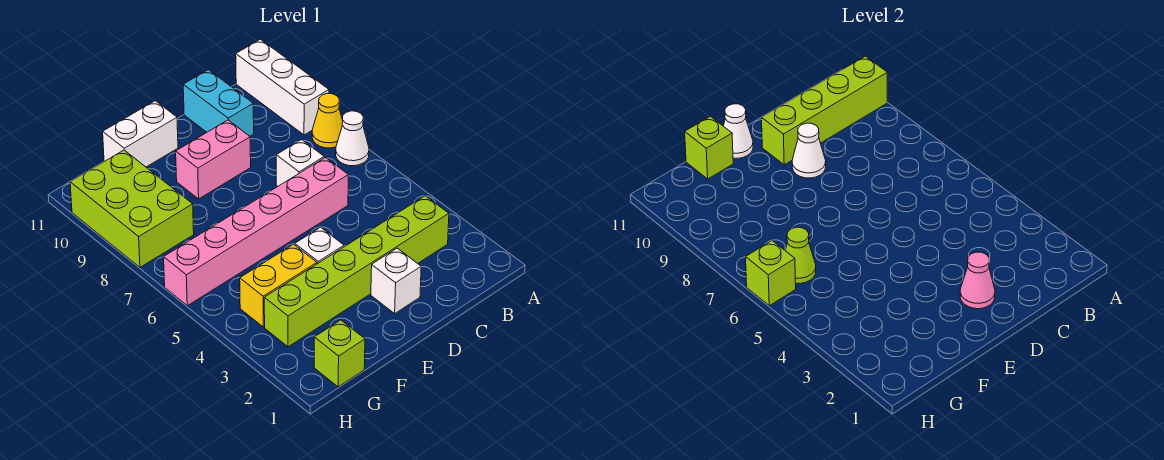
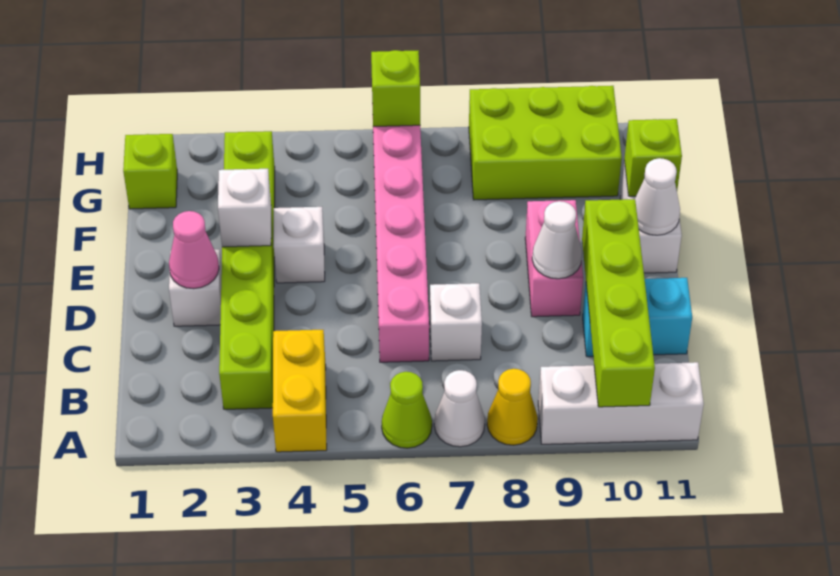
none -> white 1x1 brick [218,169,271,247]
yellow 1x2 brick [240,244,317,327] -> yellow 1x2 brick moved to [273,330,327,452]
lime 1x1 cone [785,227,816,283] -> lime 1x1 cone moved to [382,372,432,448]

